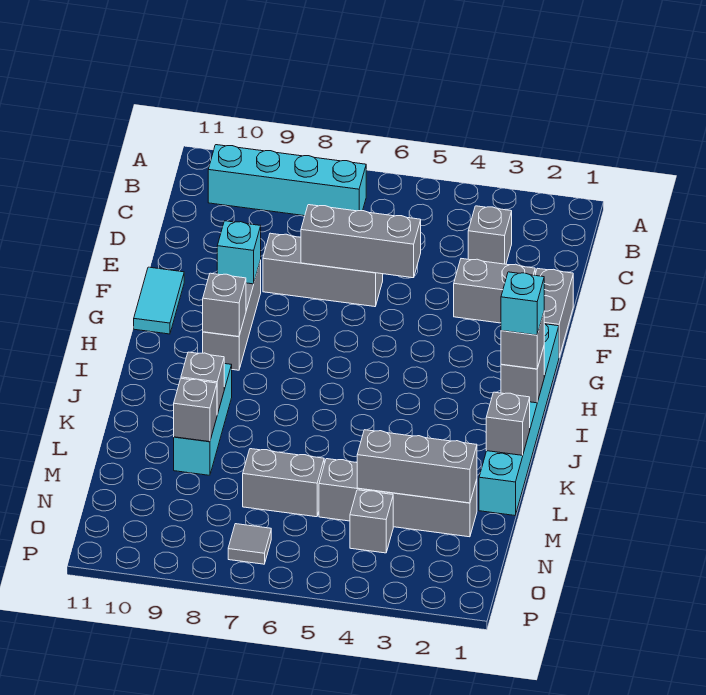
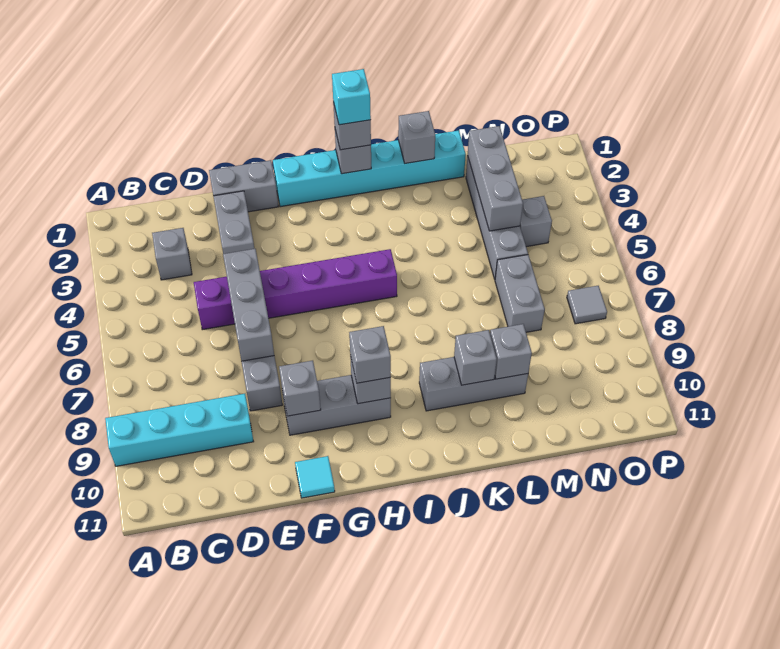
cyan 1x4 brick [208,145,366,216] -> cyan 1x4 brick turned to [105,394,254,466]
none -> purple 1x6 brick [194,249,397,330]
cyan 1x1 brick [217,221,261,284] -> grey 1x1 brick [279,361,321,416]
cyan 1x2 tile [134,267,184,334] -> cyan 1x1 tile [295,456,335,498]
none -> grey 1x1 brick [349,326,391,383]
cyan 1x3 brick [174,364,232,475] -> grey 1x3 brick [419,357,528,411]

